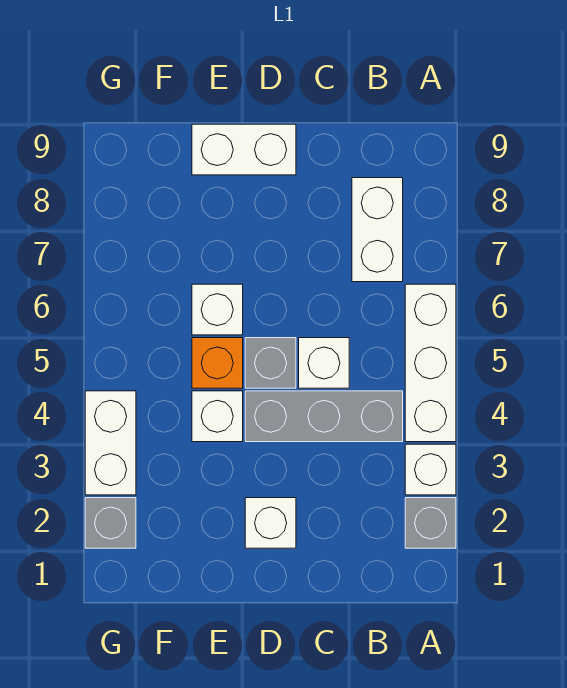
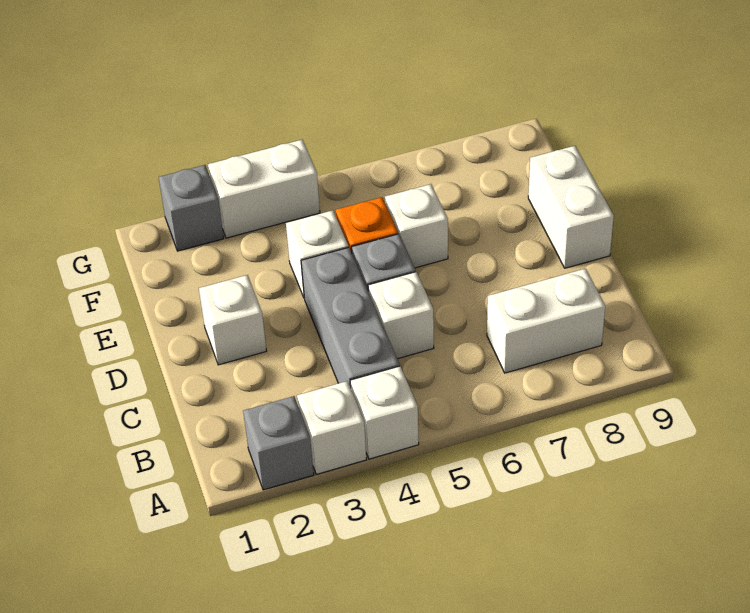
white 1x3 brick [405,284,456,442] -> white 1x1 brick [350,366,419,459]

